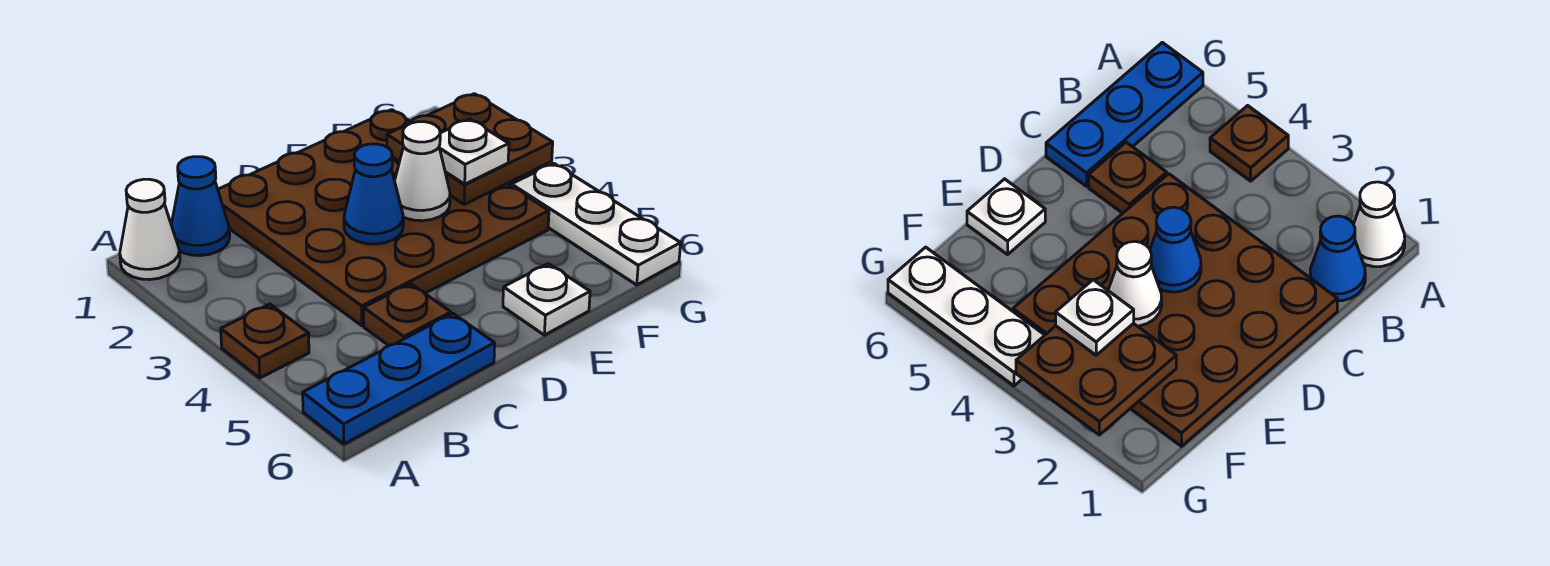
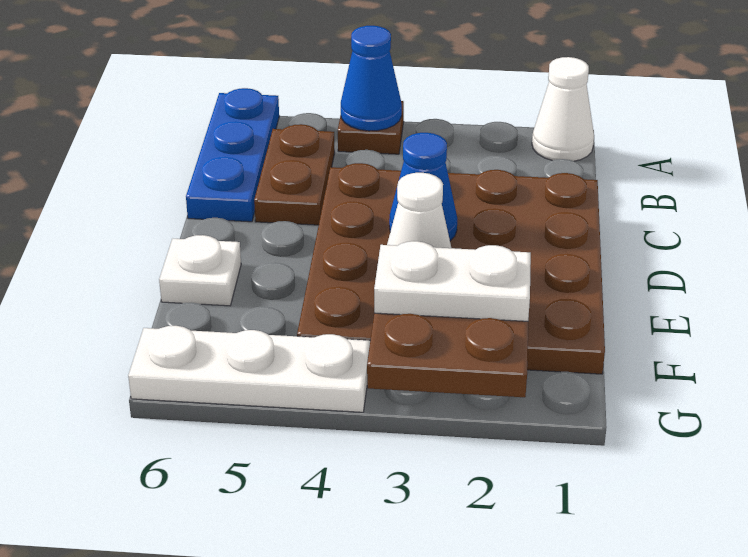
blue 1x1 cone [171,157,230,256] -> blue 1x1 cone moved to [341,26,402,131]
brown 1x1 plate [364,284,451,345] -> brown 1x2 plate [254,124,335,225]
white 1x1 plate [439,119,509,184] -> white 1x2 plate [374,241,531,321]

